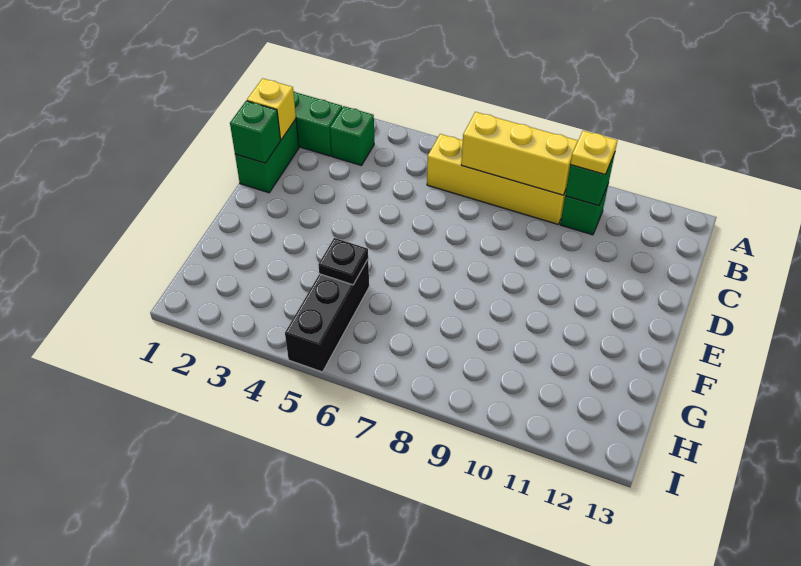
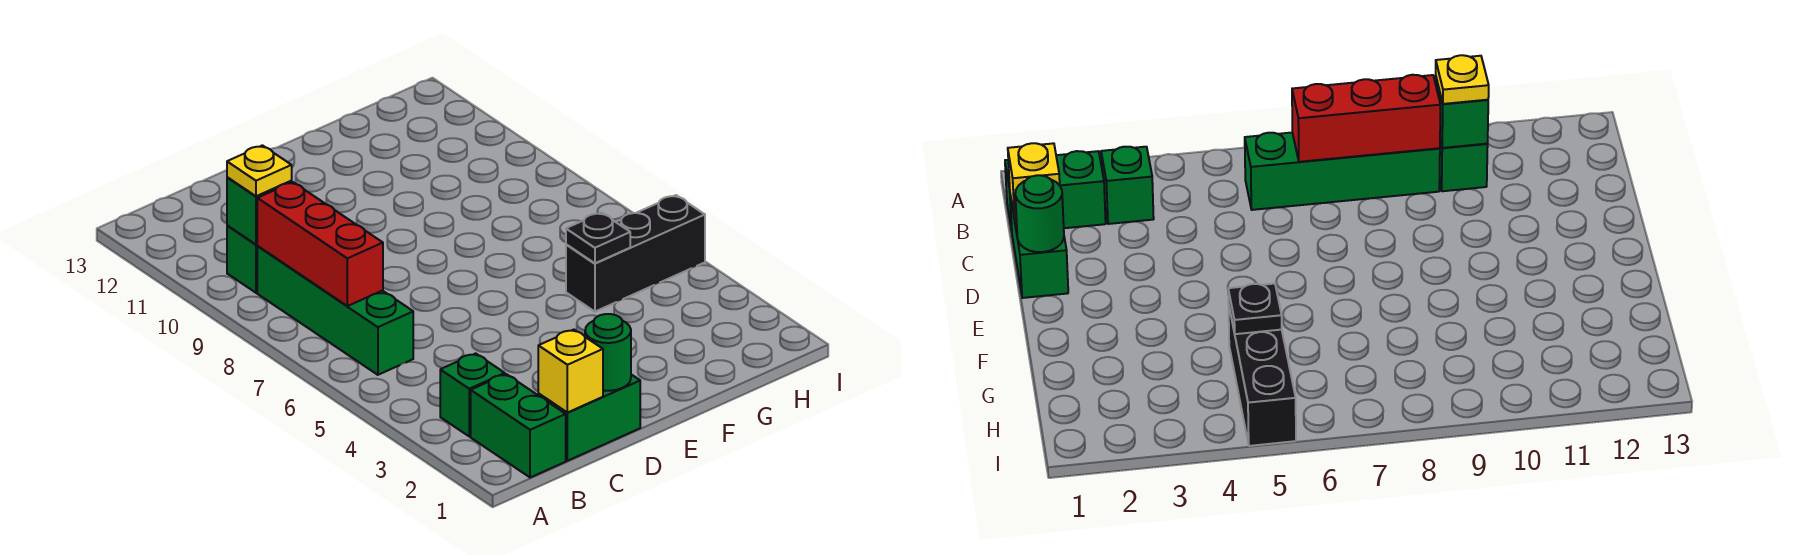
yellow 1x4 brick [427,134,566,224] -> green 1x4 brick [257,246,413,375]
yellow 1x3 brick [461,112,578,195] -> red 1x3 brick [257,182,383,306]
green 1x1 brick [230,101,281,163] -> green 1x1 round brick [585,314,631,391]

